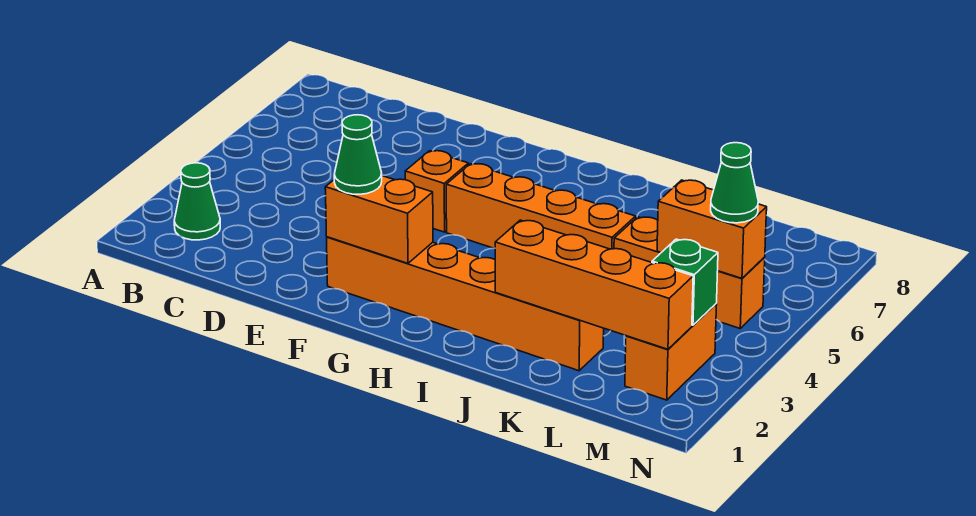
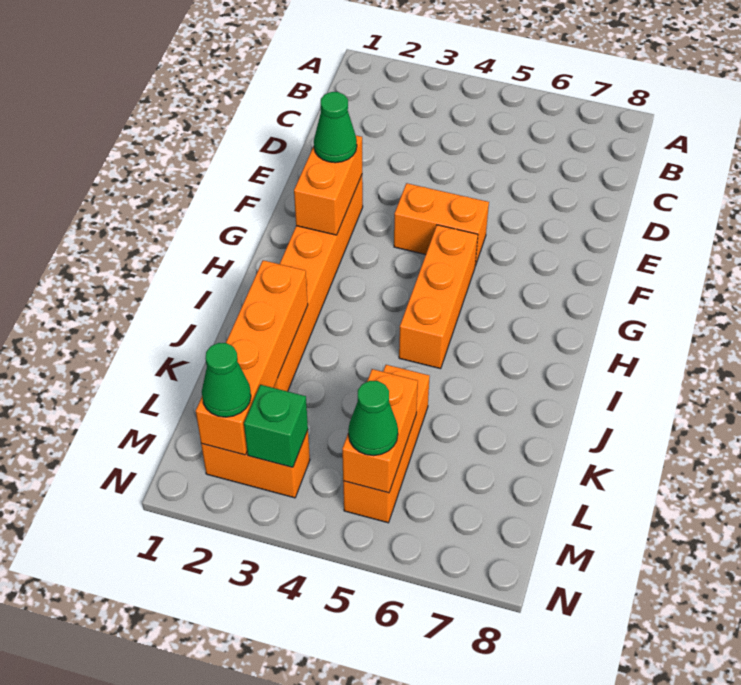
green 1x1 cone [174,163,220,240] -> green 1x1 cone moved to [202,343,251,417]
orange 1x1 brick [405,151,468,232] -> orange 1x2 brick [394,183,489,266]
orange 1x4 brick [446,164,636,249] -> orange 1x3 brick [399,225,478,369]

